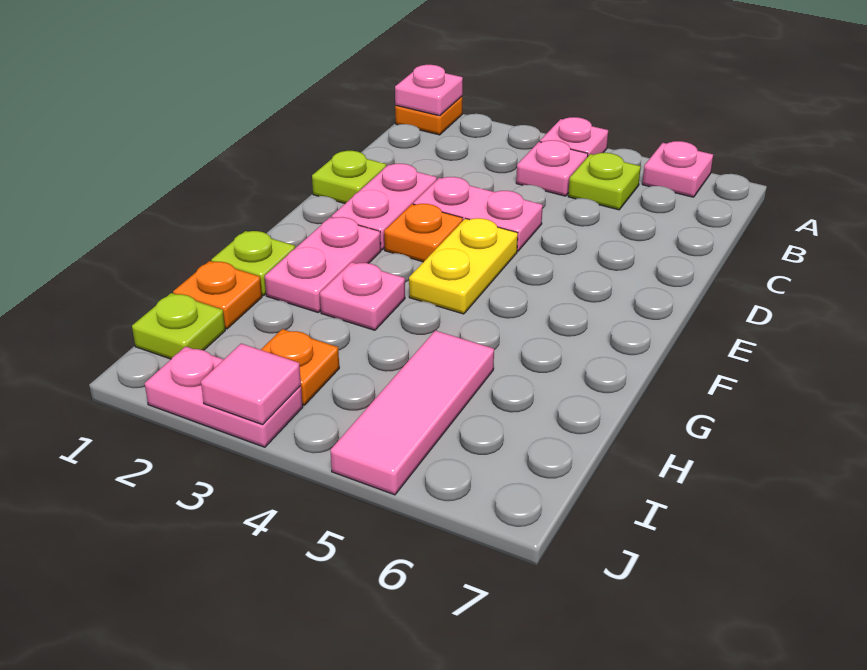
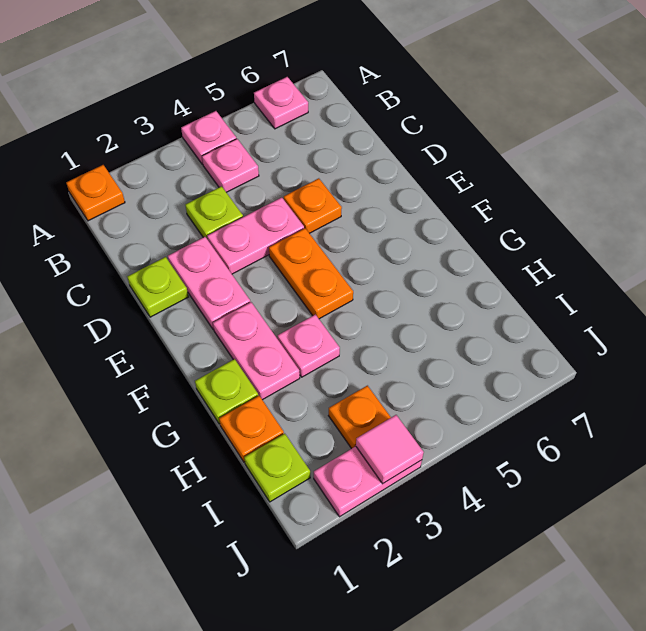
pink 1x1 plate [395,65,463,116] -> none
lime 1x1 plate [568,153,641,210] -> lime 1x1 plate moved to [185,186,243,240]
orange 1x1 plate [384,204,463,262] -> orange 1x1 plate moved to [284,178,342,233]
yellow 1x2 plate [409,218,518,314] -> orange 1x2 plate [269,228,353,319]
pink 1x3 tile [330,331,494,495] -> none

